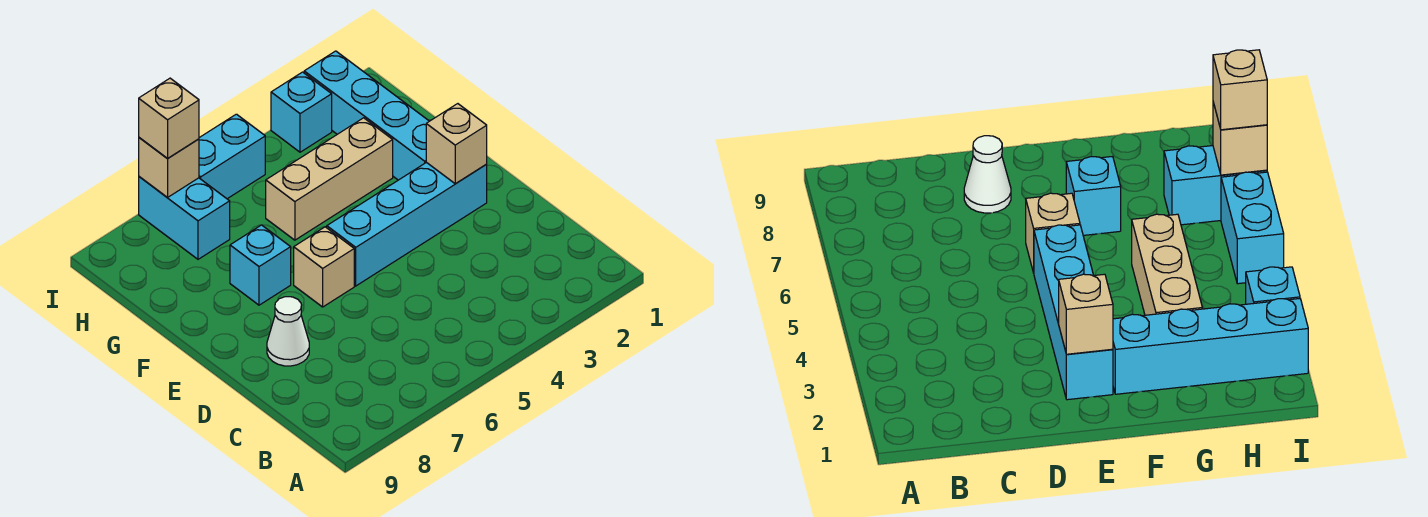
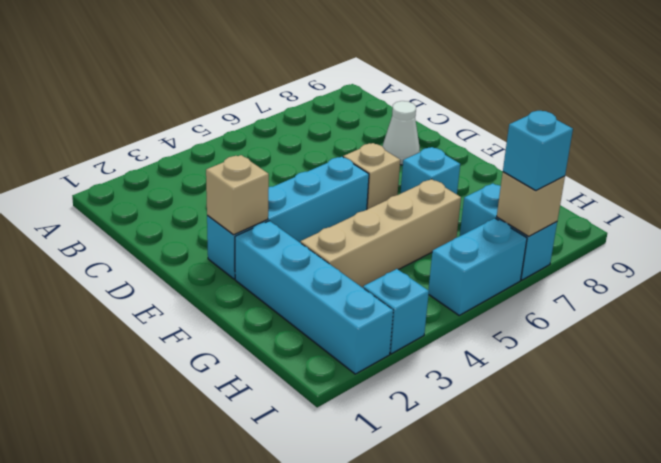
tan 1x3 brick [266,118,393,240] -> tan 1x4 brick [301,179,461,288]
tan 1x1 brick [139,78,199,158] -> cyan 1x1 brick [503,111,573,191]

